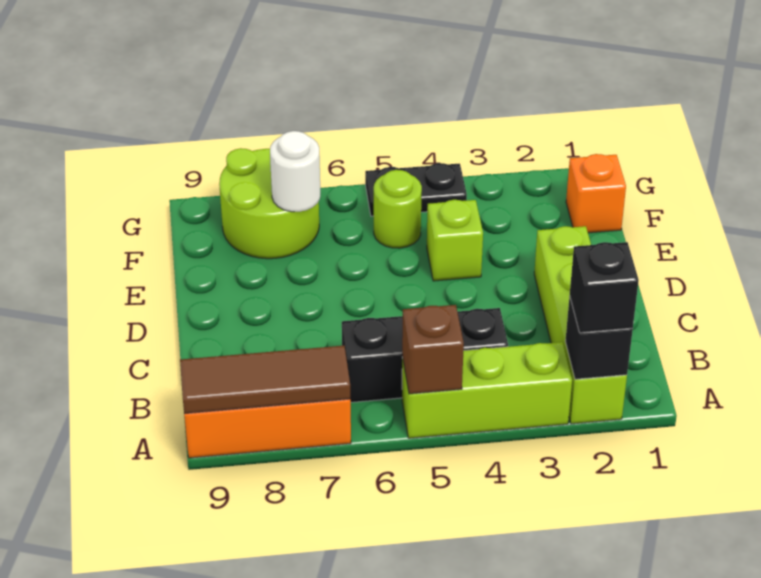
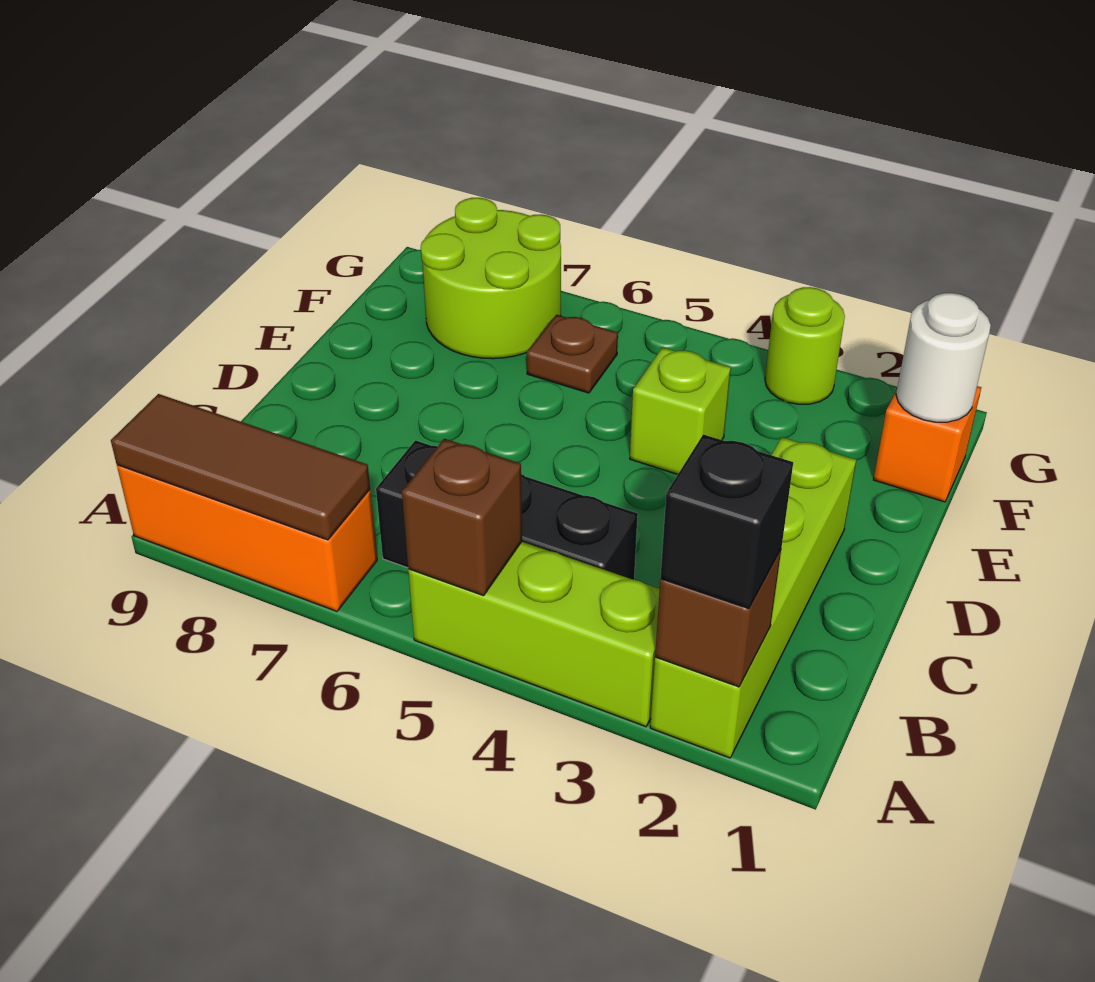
black 1x1 brick [565,296,633,379] -> brown 1x1 brick [655,550,781,687]
lime 1x1 round brick [374,170,422,248] -> lime 1x1 round brick moved to [765,287,845,404]
none -> brown 1x1 plate [527,315,618,393]
white 1x1 round brick [270,131,320,212] -> white 1x1 round brick moved to [896,293,991,422]
black 1x2 plate [365,163,467,216] -> none

